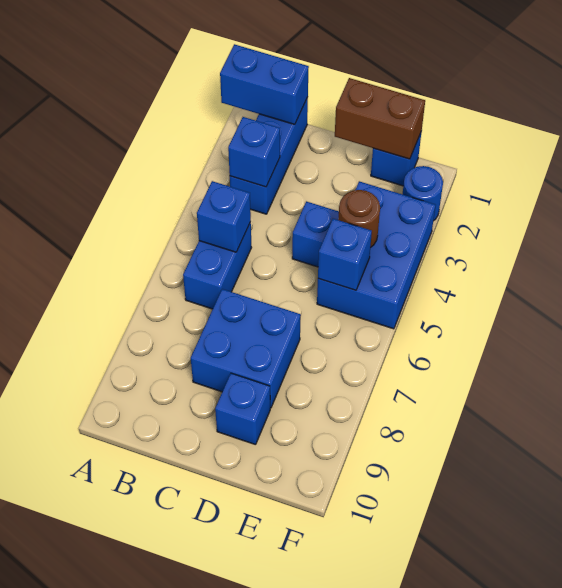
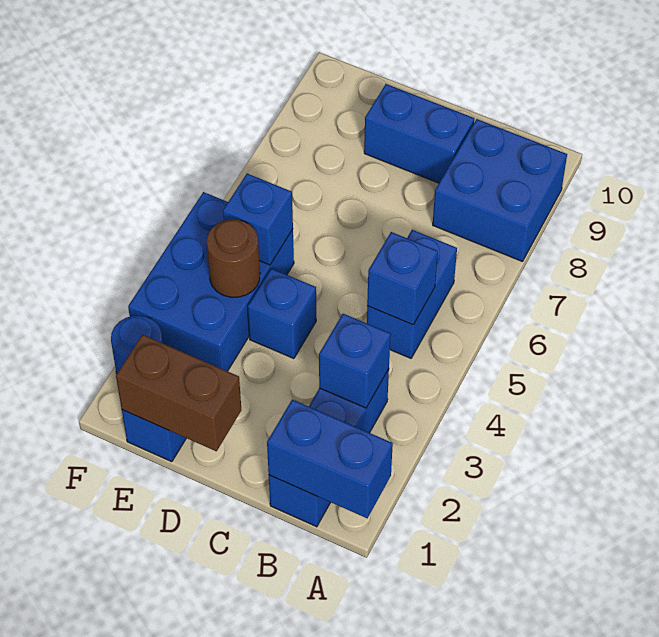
blue 2x2 brick [191,289,301,408] -> blue 2x2 brick moved to [433,119,567,262]
blue 1x1 brick [215,373,270,445] -> blue 1x2 brick [364,84,474,183]

